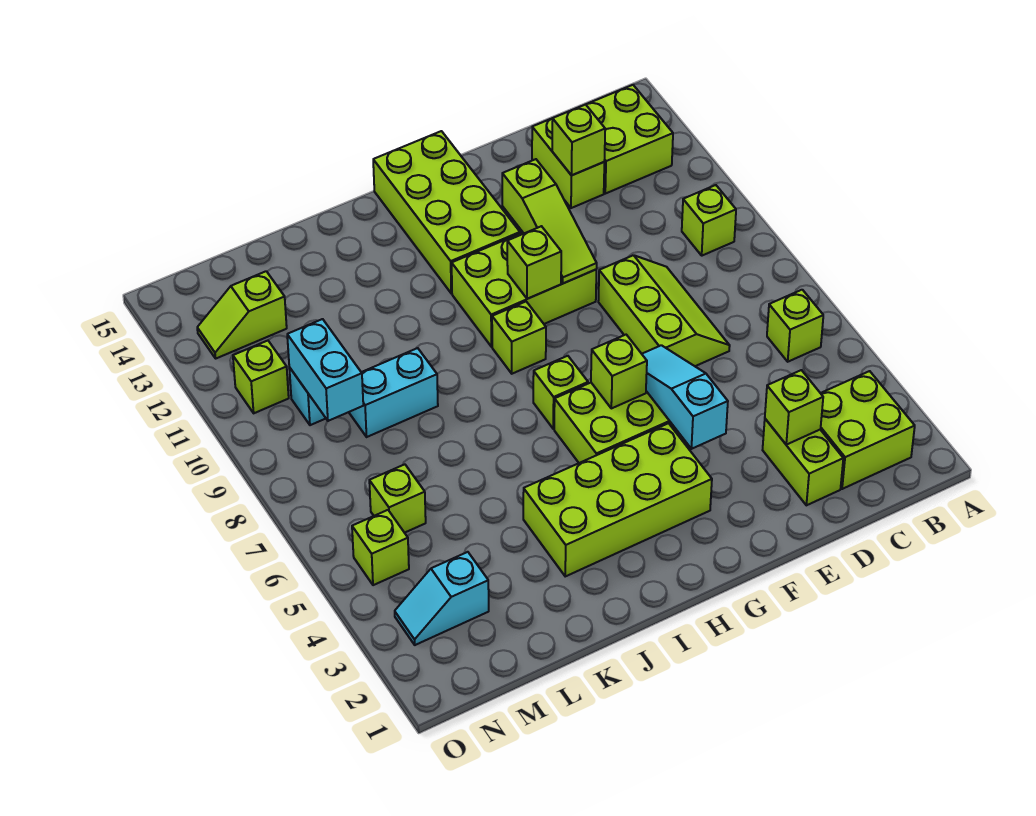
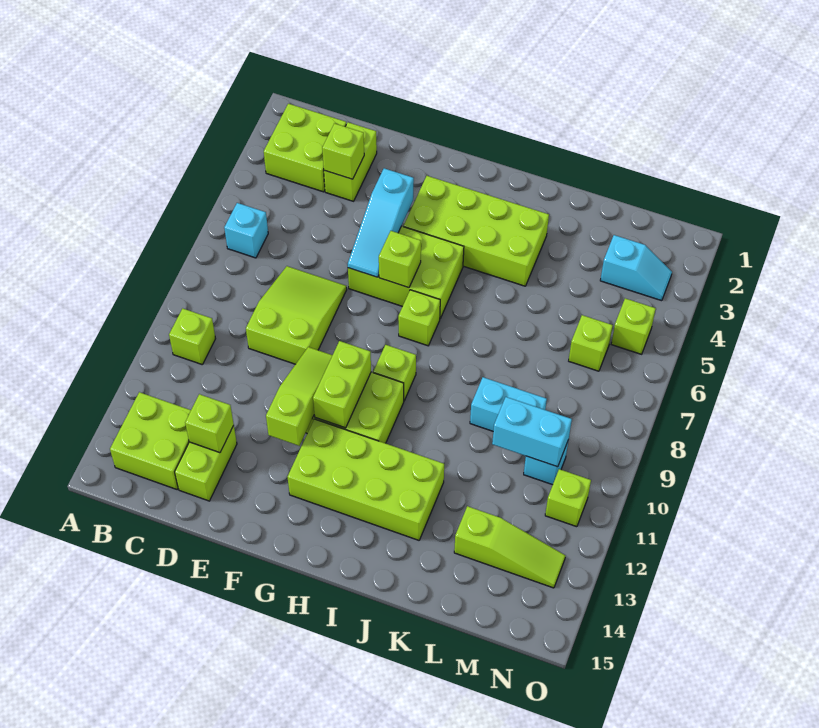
lime 1x1 brick [767,290,823,362] -> cyan 1x1 brick [224,203,268,258]
lime 2x3 slope [598,255,730,366] -> lime 2x3 slope turned to [246,266,347,364]
lime 1x1 brick [507,226,561,299] -> lime 1x2 brick [313,341,371,428]
lime 2x4 brick [373,131,520,293] -> lime 2x4 brick turned to [288,419,444,540]
cyan 1x2 brick [287,319,363,421] -> cyan 1x2 brick turned to [492,397,572,467]
lime 1x2 slope [197,271,287,358] -> lime 1x3 slope [454,506,565,588]

